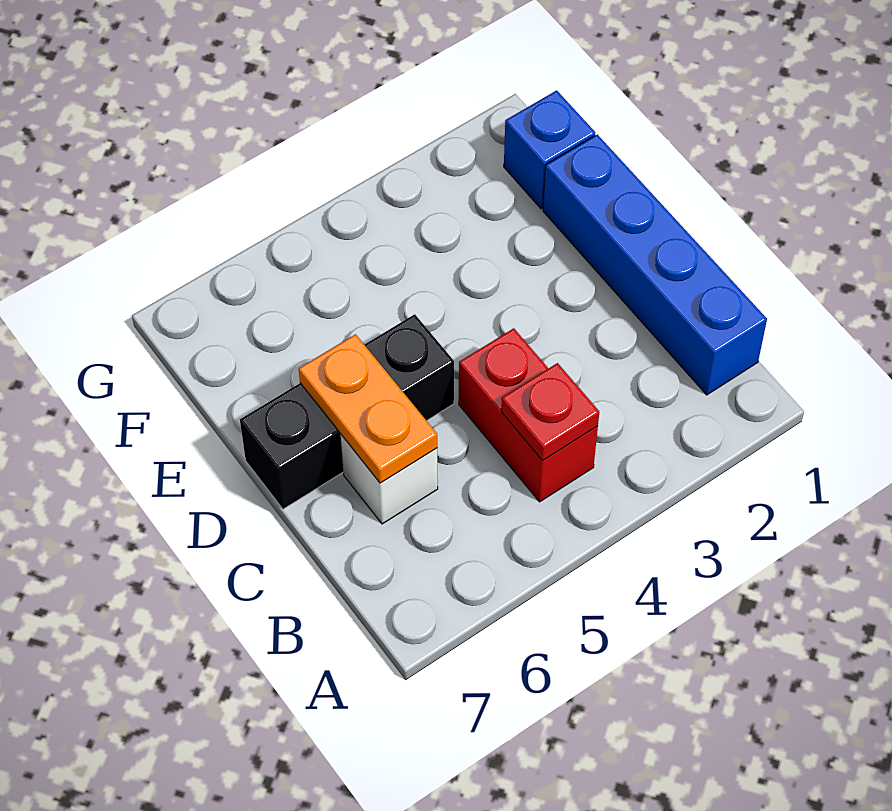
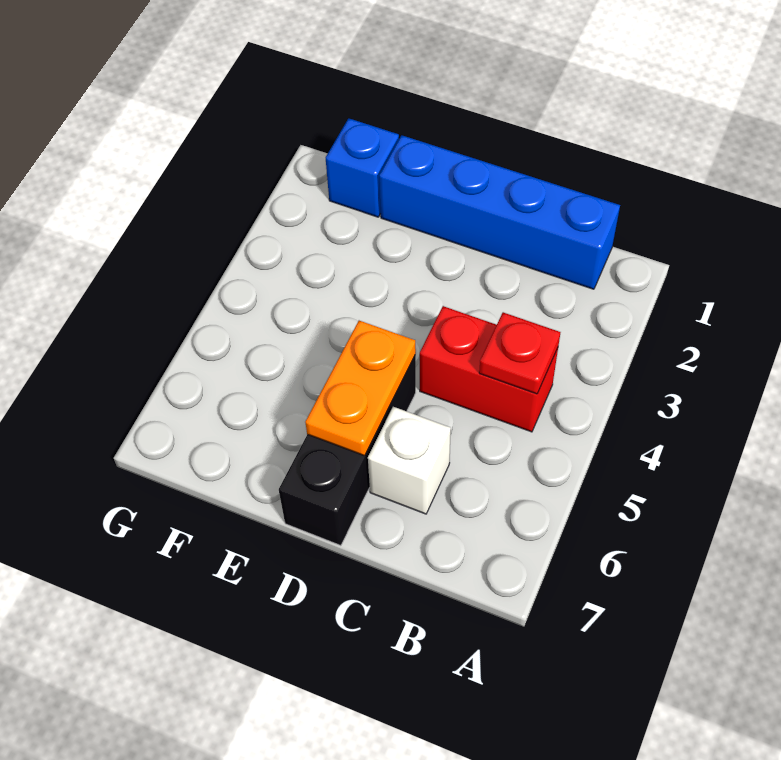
orange 1x2 plate [299,334,437,483] -> orange 1x2 plate turned to [305,321,416,456]

